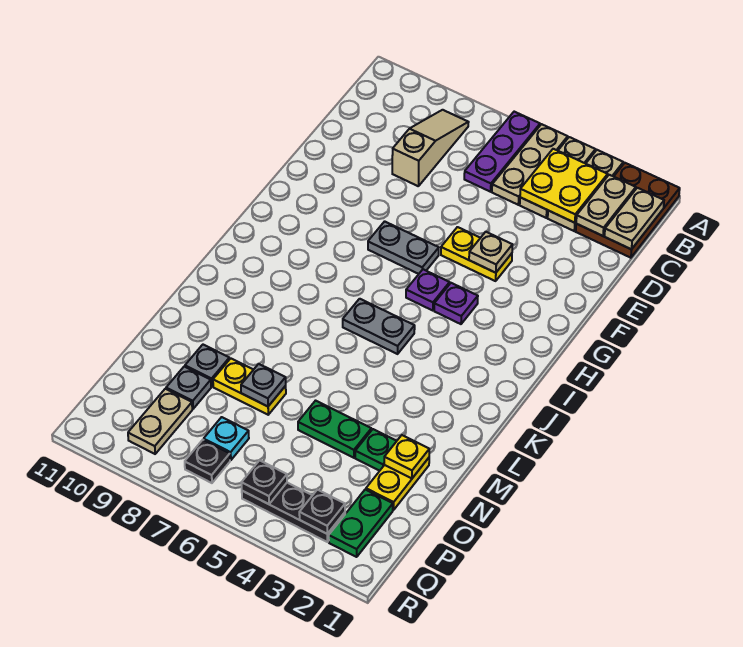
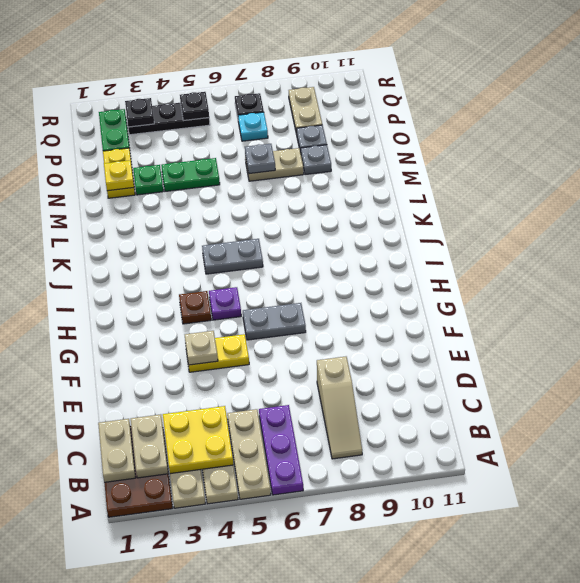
purple 1x1 plate [434,283,478,324] -> brown 1x1 plate [179,291,211,324]
yellow 1x2 plate [213,359,286,415] -> tan 1x2 plate [245,148,304,181]

